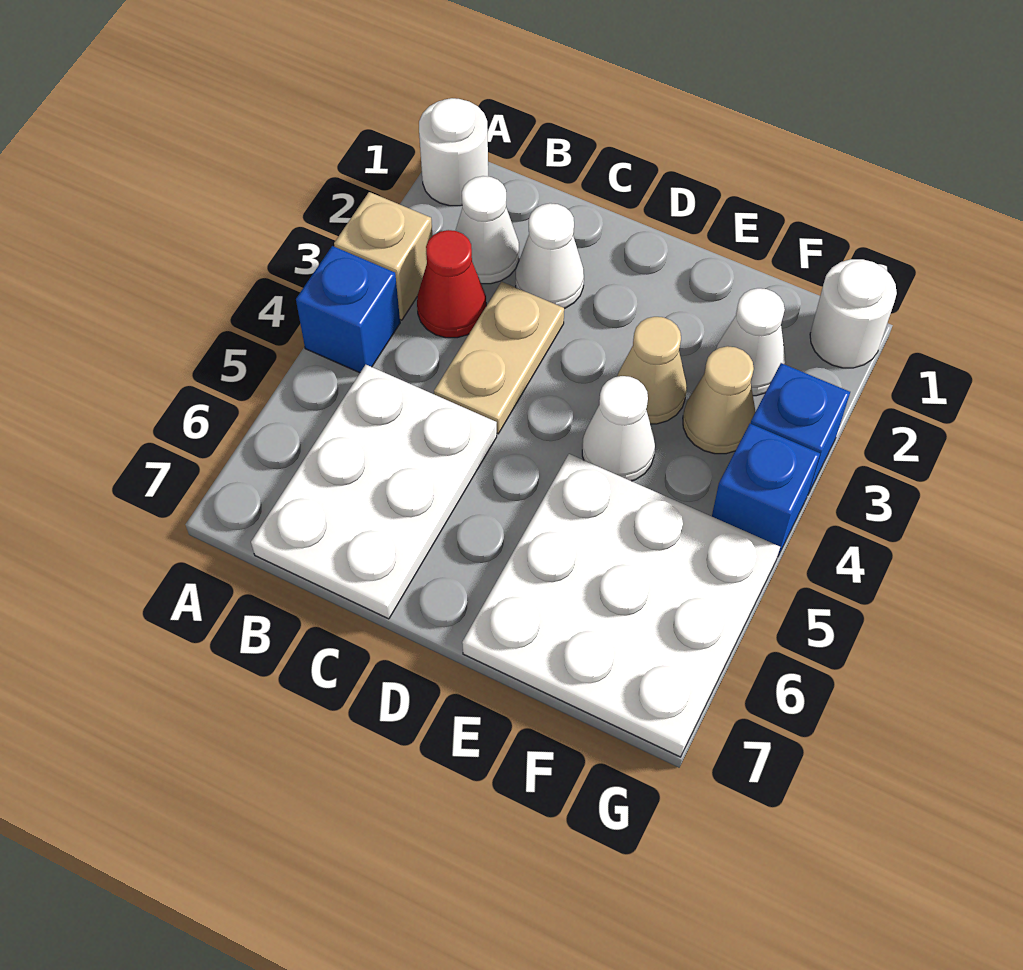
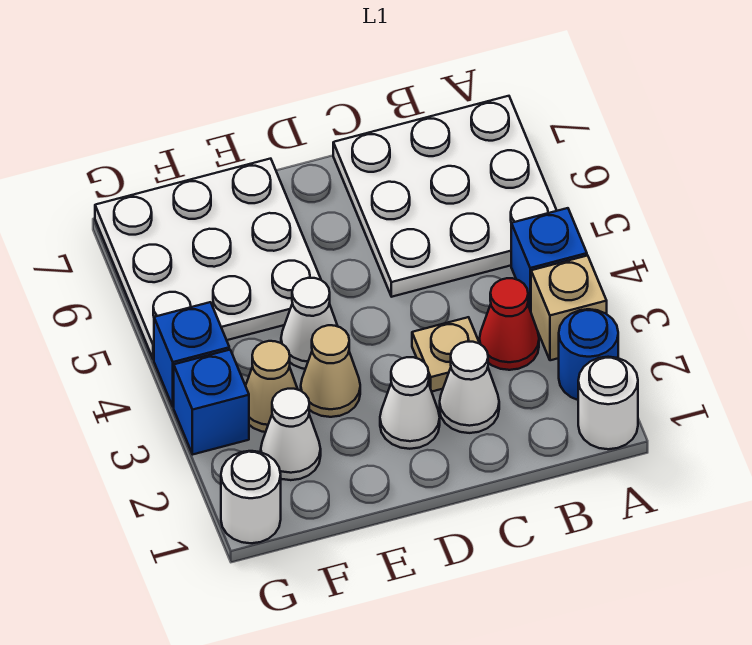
none -> blue 1x1 round brick [559,309,618,400]
white 1x1 cone [455,176,519,284] -> white 1x1 cone moved to [380,357,440,449]
white 2x3 plate [251,365,497,619] -> white 3x3 plate [333,96,557,297]
tan 1x2 plate [434,282,564,434] -> tan 1x1 plate [412,317,480,391]

